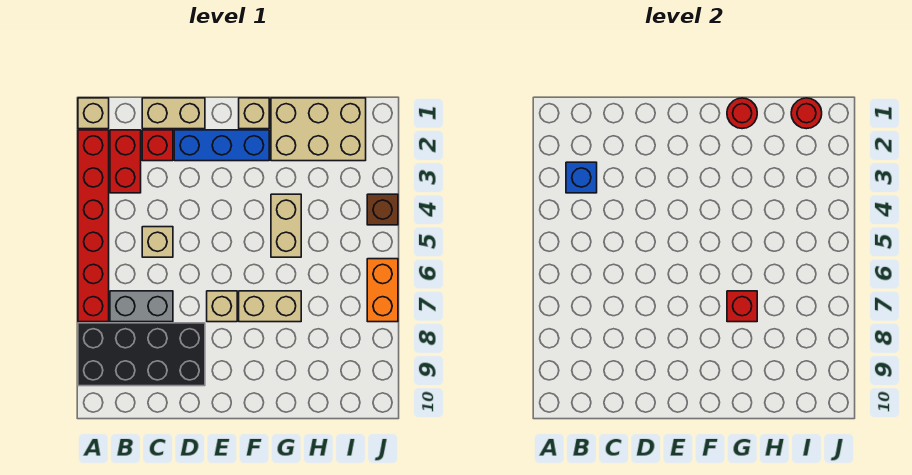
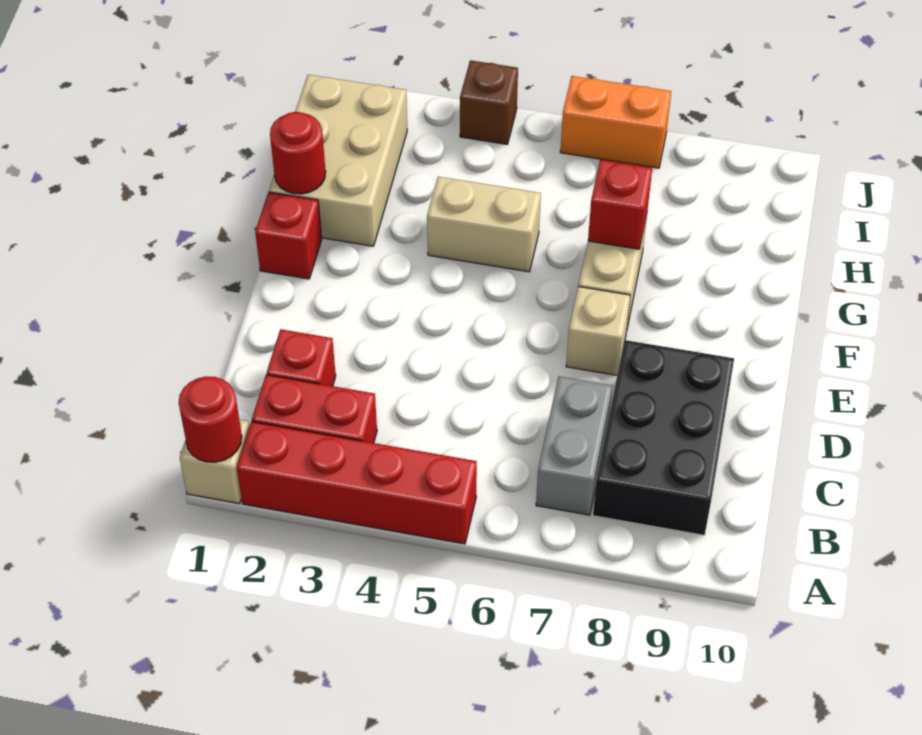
red 1x6 brick [78,130,109,322] -> red 1x4 brick [237,422,477,544]
black 2x4 brick [78,323,205,386] -> black 2x3 brick [593,340,734,535]
blue 1x1 brick [566,162,597,193] -> none
tan 1x2 brick [142,98,205,129] -> none
tan 1x1 brick [142,227,173,257] -> none
blue 1x3 brick [174,130,269,161] -> none
tan 1x1 brick [239,98,269,129] -> red 1x1 brick [255,192,322,279]
red 1x1 round brick [791,98,822,129] -> red 1x1 round brick moved to [179,376,242,462]

